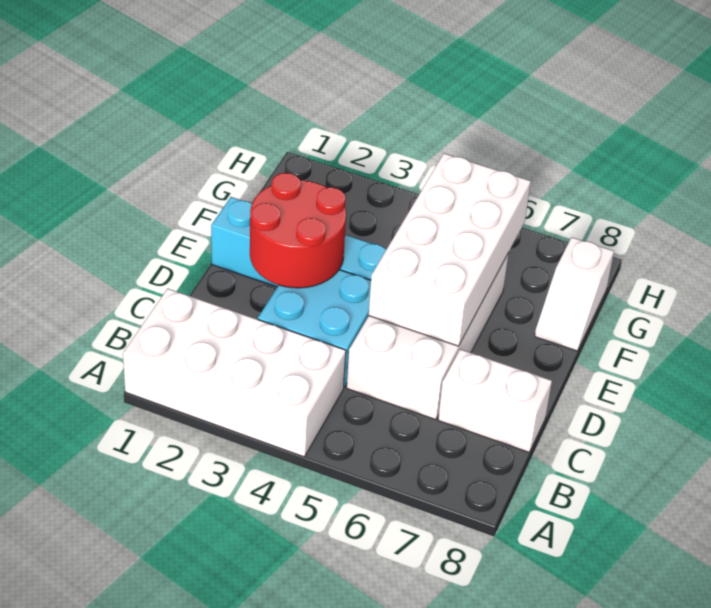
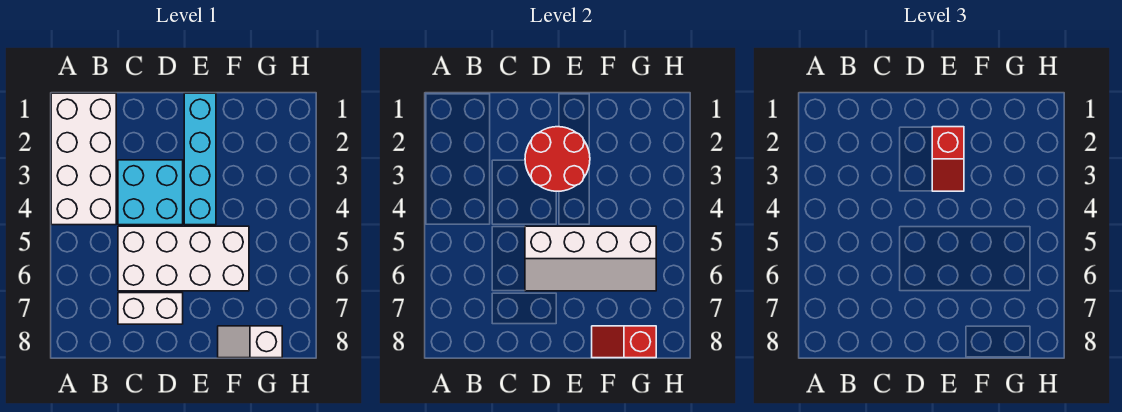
white 1x2 brick [438,349,552,452] -> white 1x2 brick turned to [118,293,183,324]
white 2x4 brick [369,154,531,346] -> white 2x4 slope [525,226,656,291]
none -> red 1x2 slope [932,127,964,191]
none -> red 1x2 slope [592,326,656,358]

